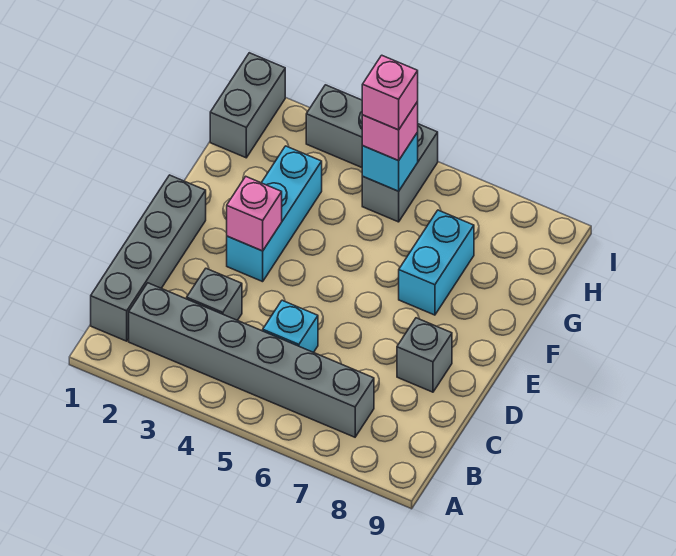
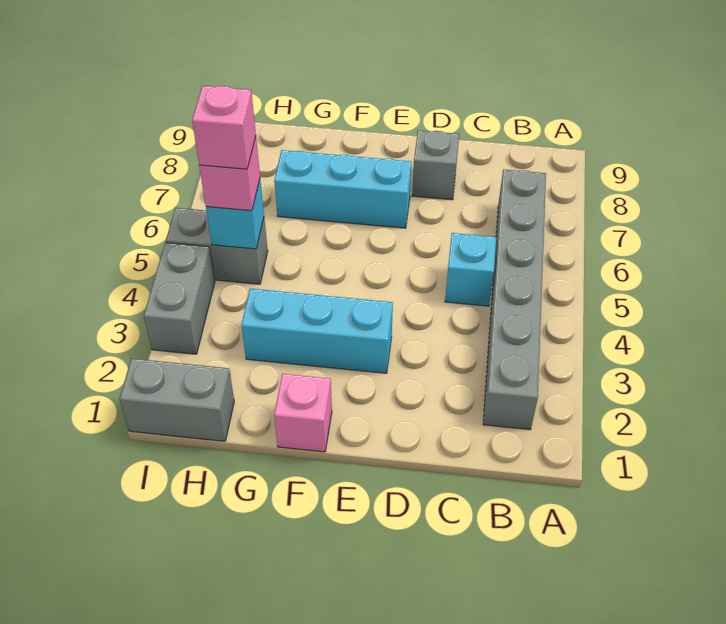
grey 1x4 brick [91,175,206,341] -> none
grey 1x1 brick [187,269,242,320] -> none
pink 1x1 brick [227,176,282,251] -> pink 1x1 brick moved to [274,374,332,452]
cyan 1x2 brick [399,210,474,315] -> cyan 1x3 brick [274,150,412,228]

